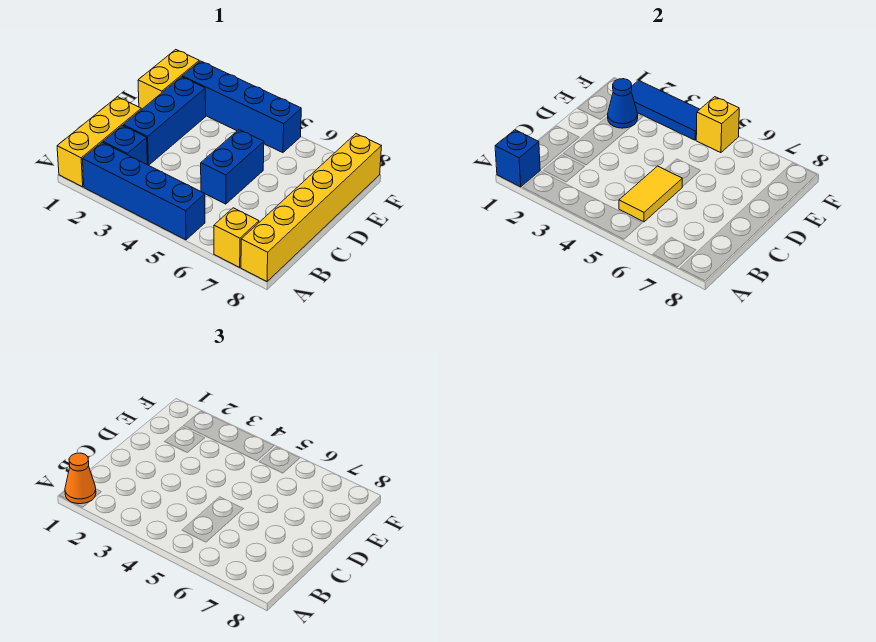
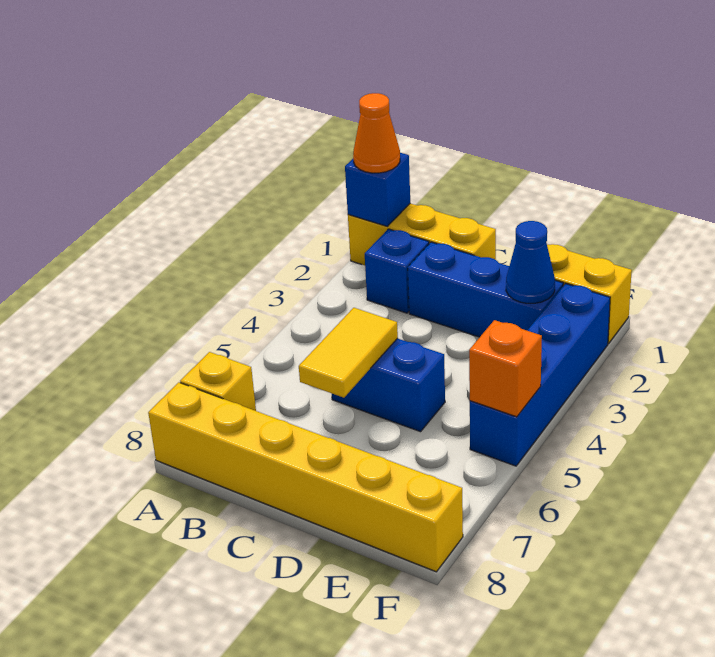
blue 1x4 brick [82,142,205,240] -> none
yellow 1x2 tile [619,166,682,222] -> yellow 1x2 tile turned to [299,308,398,398]
blue 1x3 tile [631,80,700,140] -> none
yellow 1x1 brick [696,97,739,153] -> orange 1x1 brick [469,320,542,417]

